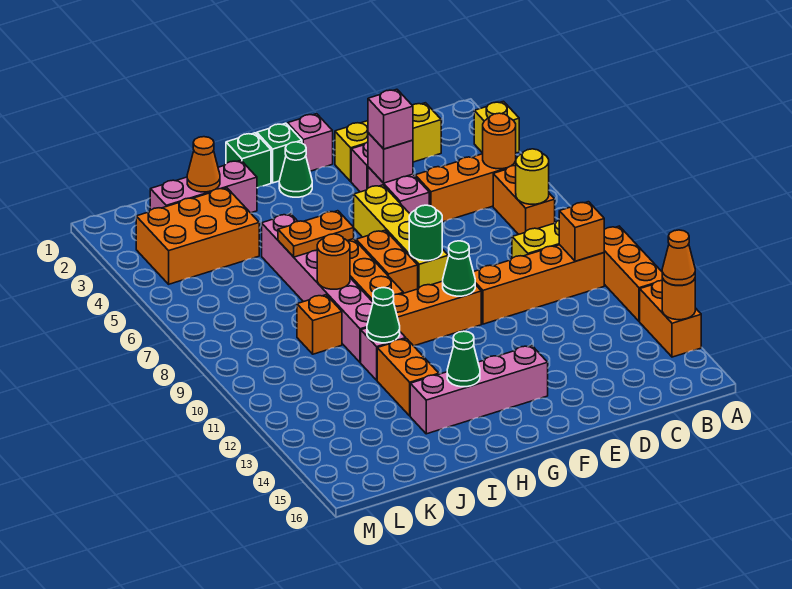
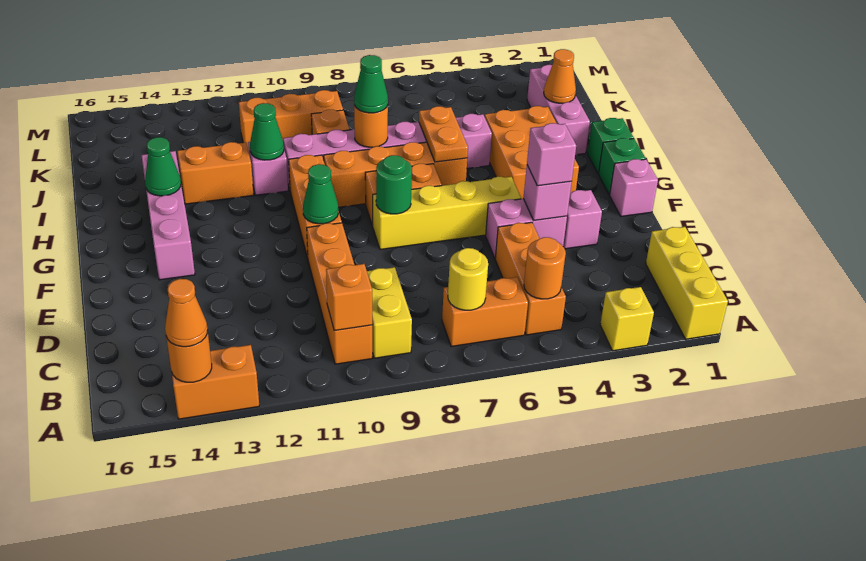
orange 1x3 brick [604,226,662,321] -> orange 1x3 brick moved to [239,90,343,151]
yellow 1x3 brick [335,103,441,181] -> yellow 1x3 brick moved to [646,227,728,339]
green 1x1 cone [279,142,312,197] -> green 1x1 cone moved to [354,55,388,113]
orange 2x3 brick [136,188,259,284] -> orange 2x3 brick moved to [485,106,579,199]

